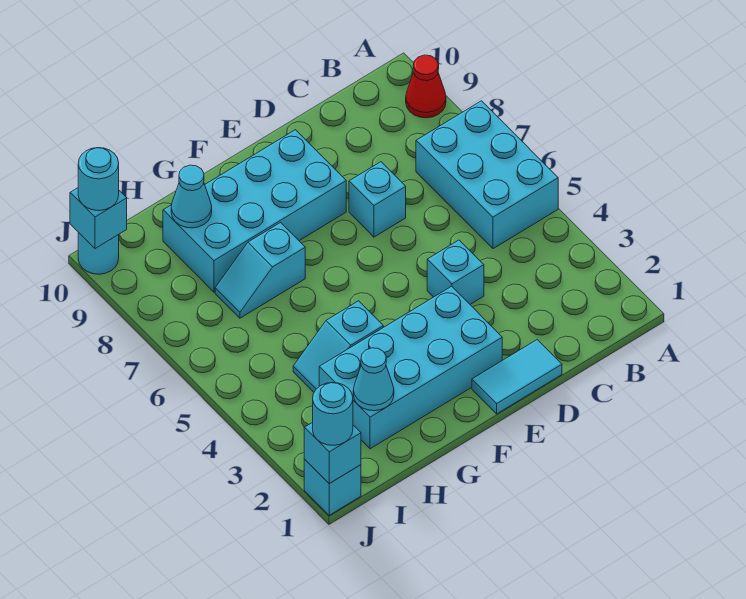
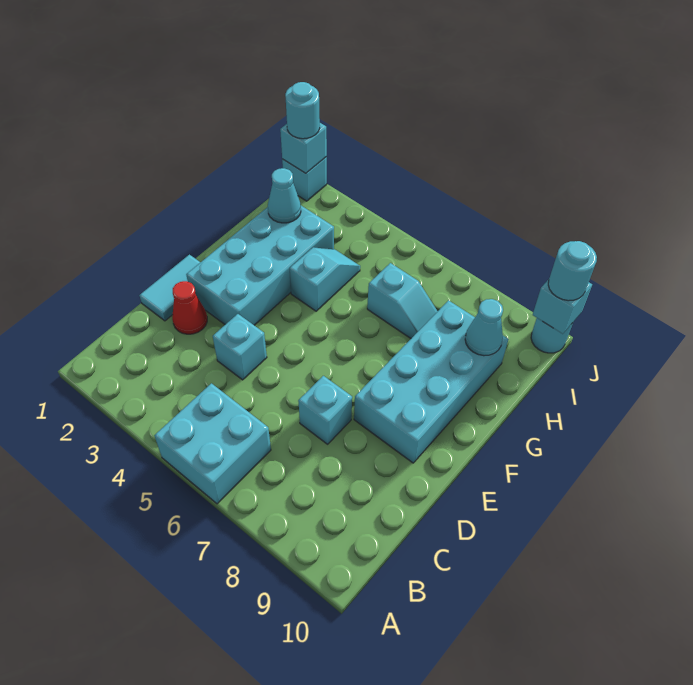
cyan 2x3 brick [416,101,558,249] -> cyan 2x2 brick [154,383,271,504]
red 1x1 cone [406,55,446,118] -> red 1x1 cone moved to [172,281,207,334]
cyan 1x2 slope [215,223,305,318] -> cyan 1x2 slope turned to [367,263,438,338]

